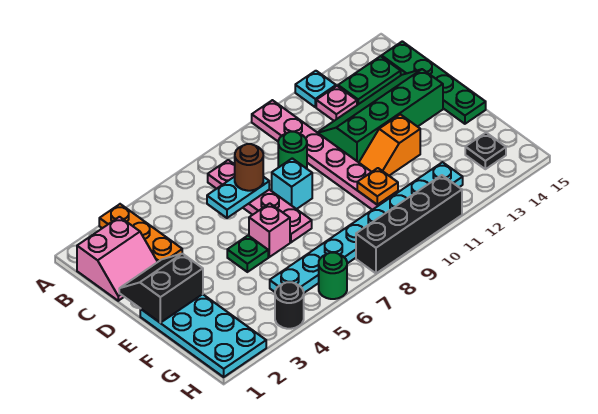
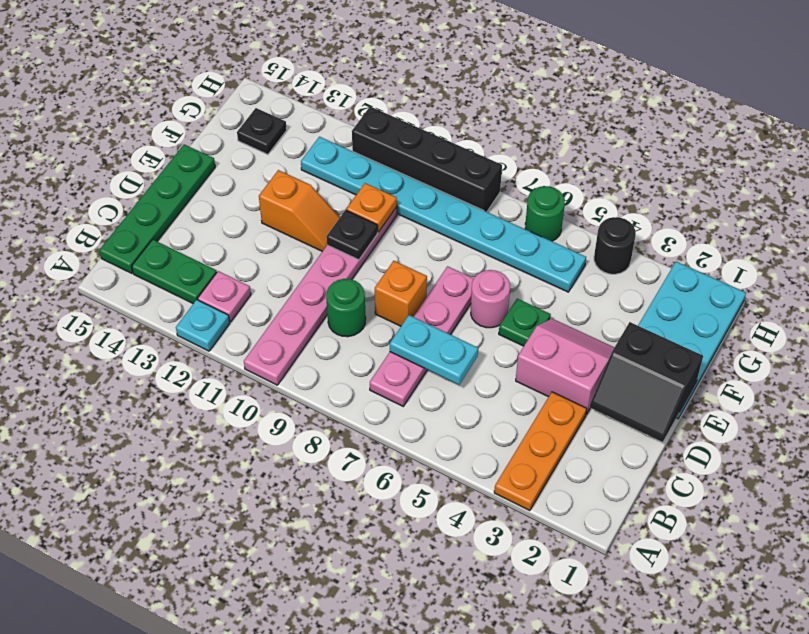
pink 2x2 slope [77,217,157,301] -> pink 2x2 slope moved to [516,319,614,414]
brown 1x1 round brick [235,144,263,191] -> none
green 2x4 slope [317,69,443,162] -> none
cyan 1x1 brick [272,158,312,209] -> orange 1x1 brick [375,261,427,326]
pink 1x1 brick [249,203,290,257] -> pink 1x1 round brick [471,270,510,328]
none -> black 1x1 plate [326,210,378,260]

